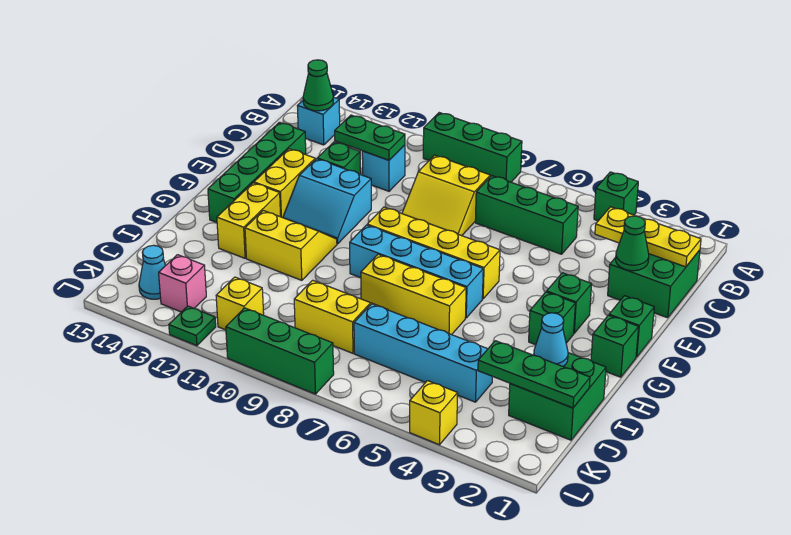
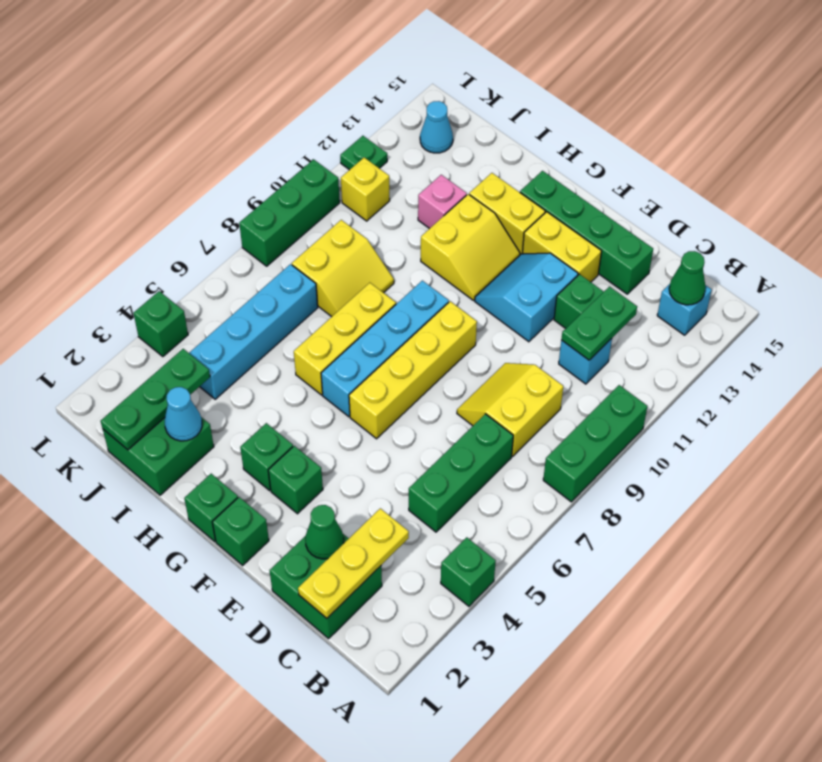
pink 1x1 brick [159,255,206,312] -> pink 1x1 brick moved to [418,175,467,229]
yellow 1x1 brick [410,381,458,445] -> green 1x1 brick [133,291,188,357]

